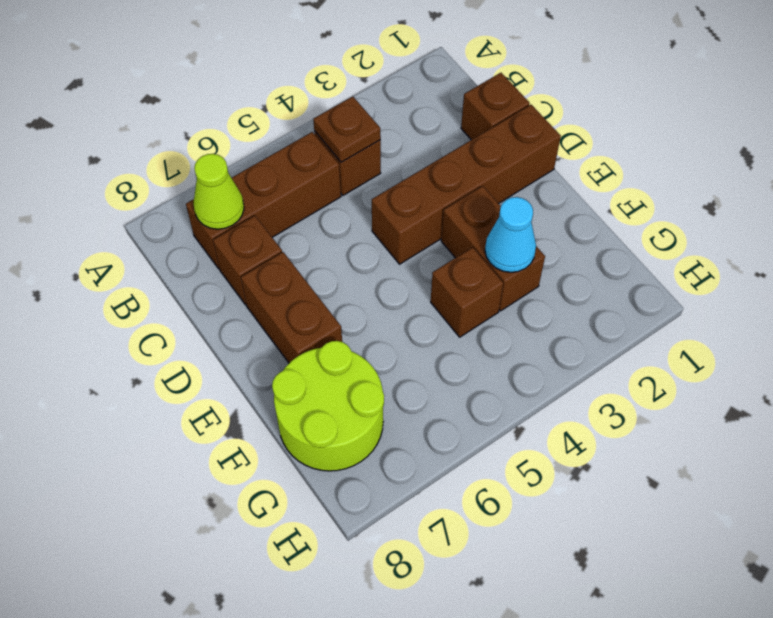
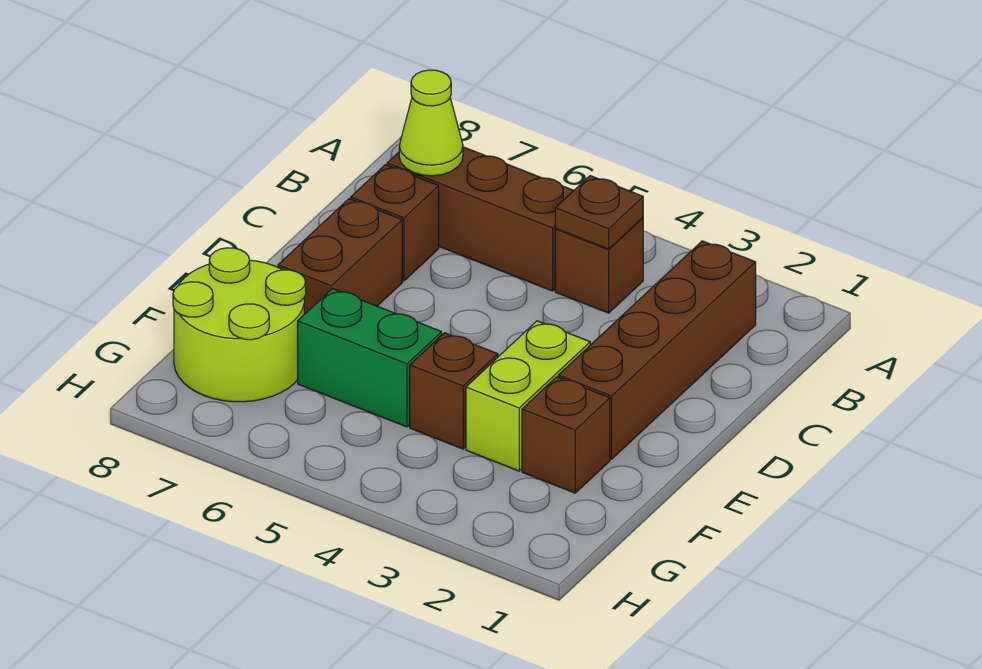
brown 1x1 brick [461,73,530,140] -> brown 1x1 brick moved to [522,377,610,493]
brown 1x4 brick [372,105,561,264] -> brown 1x4 brick turned to [558,241,756,459]
brown 1x2 brick [441,186,545,311] -> lime 1x2 brick [466,321,590,471]
cyan 1x1 cone [485,197,536,272] -> none
none -> green 1x2 brick [298,289,442,427]

